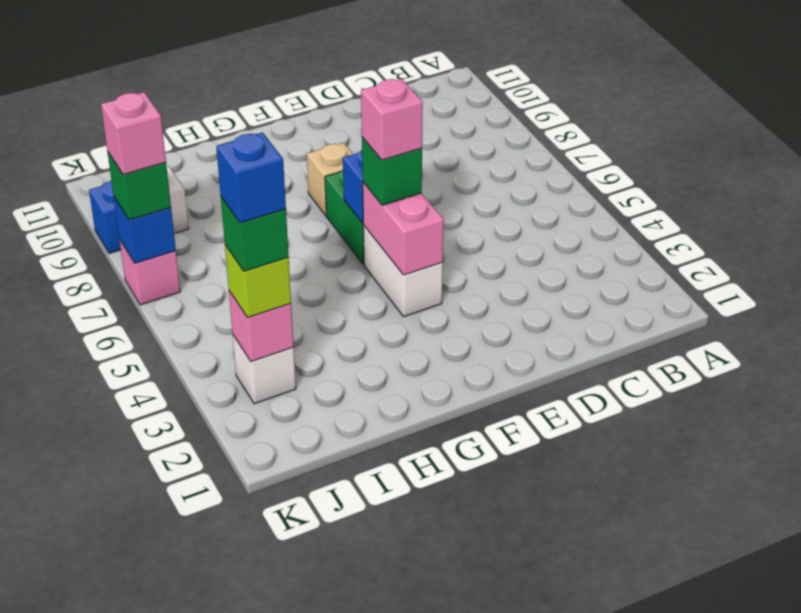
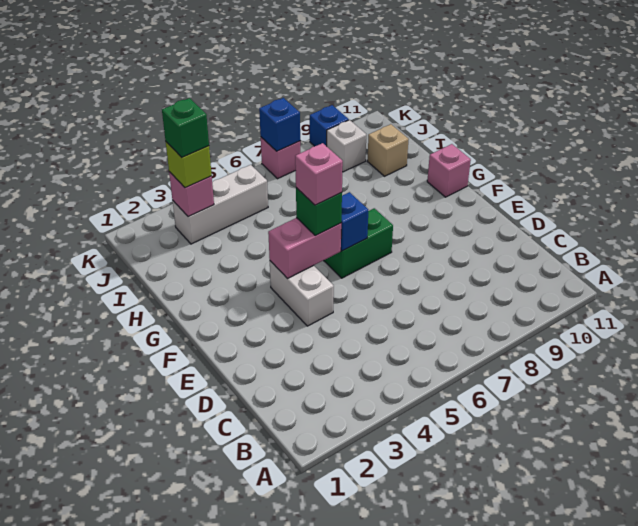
white 1x2 brick [363,225,443,316] -> white 1x2 brick turned to [270,261,334,326]
tan 1x1 brick [307,143,353,215] -> tan 1x1 brick moved to [367,124,409,176]
white 1x1 brick [233,335,296,404] -> white 1x3 brick [173,165,268,244]
blue 1x1 brick [216,132,286,223] -> none
green 1x1 brick [107,151,171,220] -> none
pink 1x1 brick [101,92,166,175] -> pink 1x1 brick moved to [427,144,471,197]

